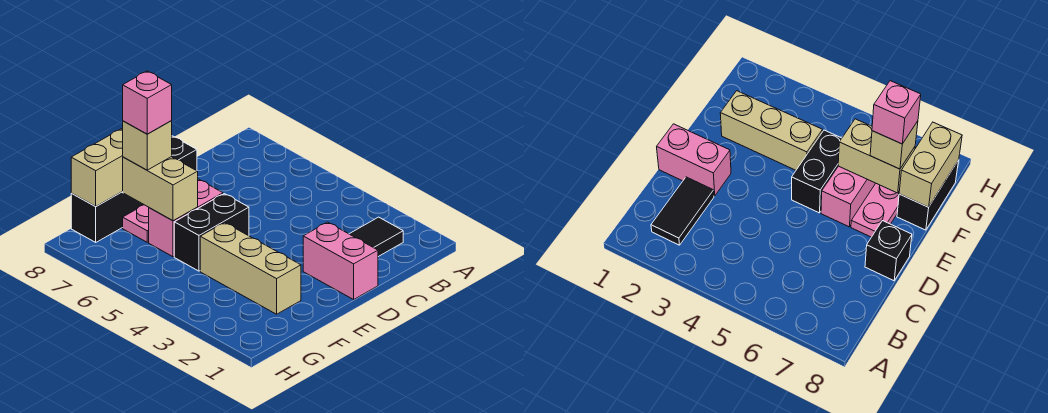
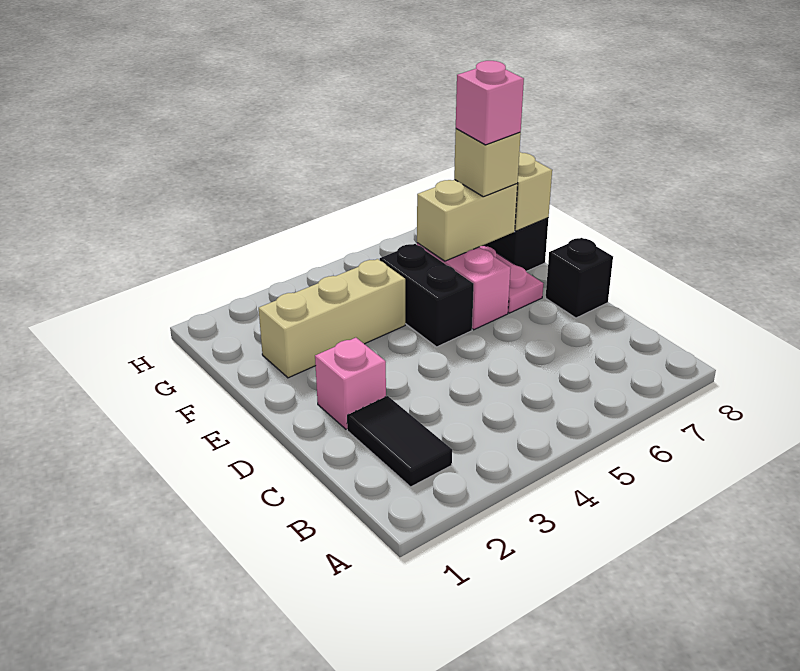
pink 1x2 brick [303,222,378,299] -> pink 1x1 brick [315,338,386,429]

